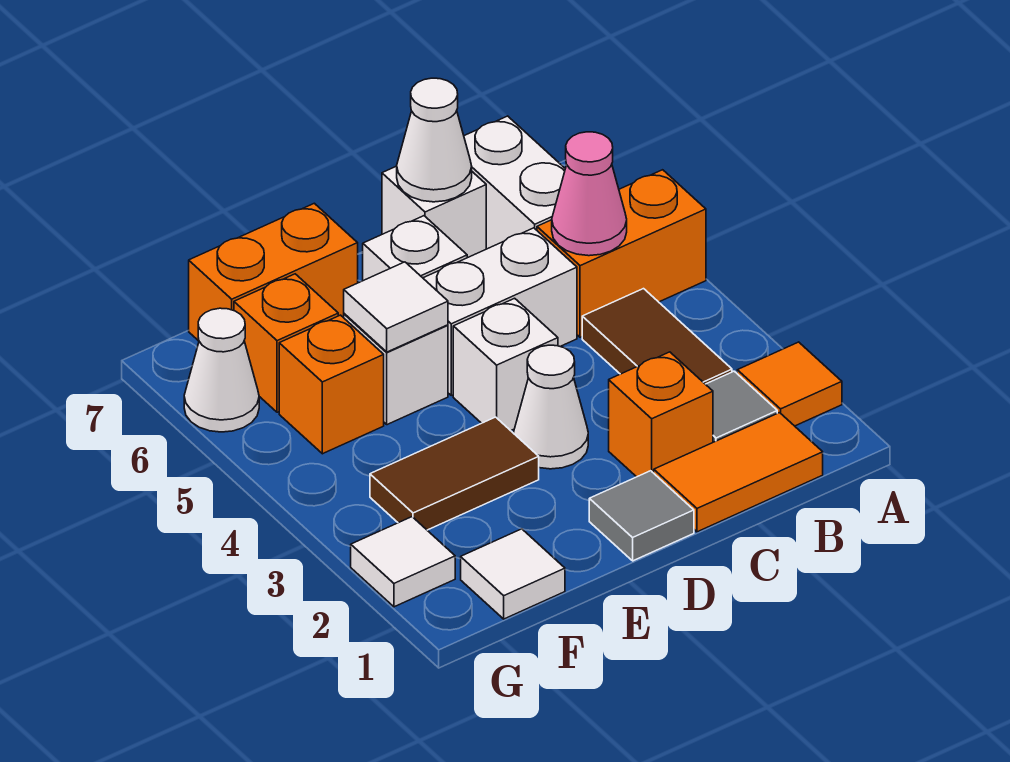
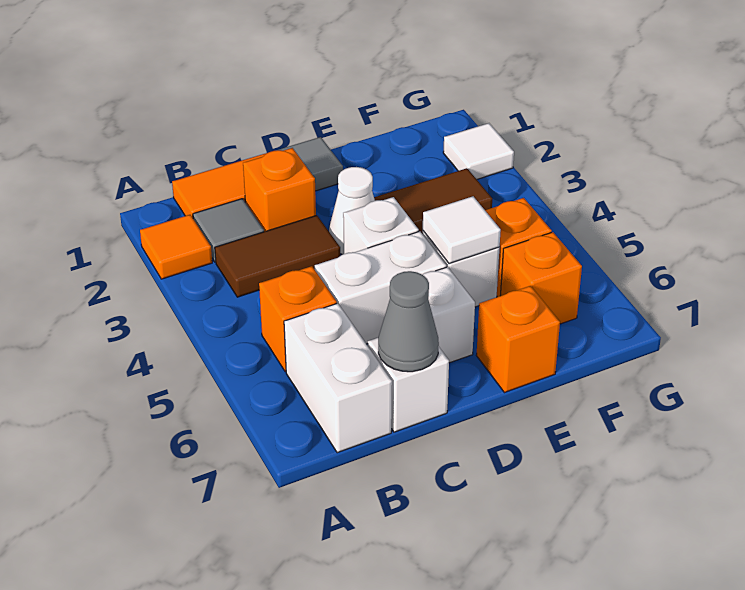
orange 1x2 brick [537,170,706,337] -> orange 1x1 brick [259,266,337,372]
brown 1x2 tile [582,289,732,384] -> brown 1x2 tile turned to [215,215,340,297]
pink 1x1 cone [552,132,627,256] -> none
white 1x1 cone [397,78,472,202] -> grey 1x1 cone [378,271,439,372]
orange 1x2 brick [189,203,358,341] -> orange 1x1 brick [476,286,560,393]
white 1x1 tile [461,529,565,619] -> none
white 1x1 cone [184,308,259,432] -> none

